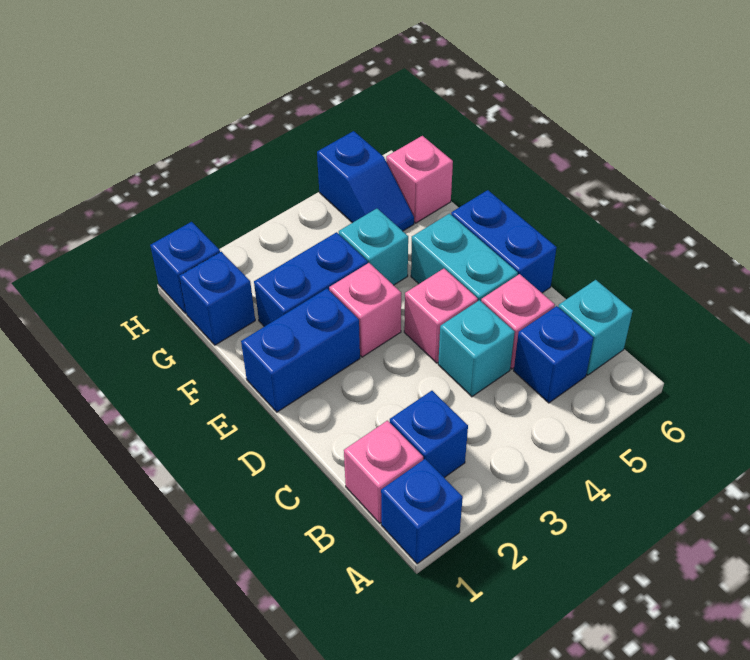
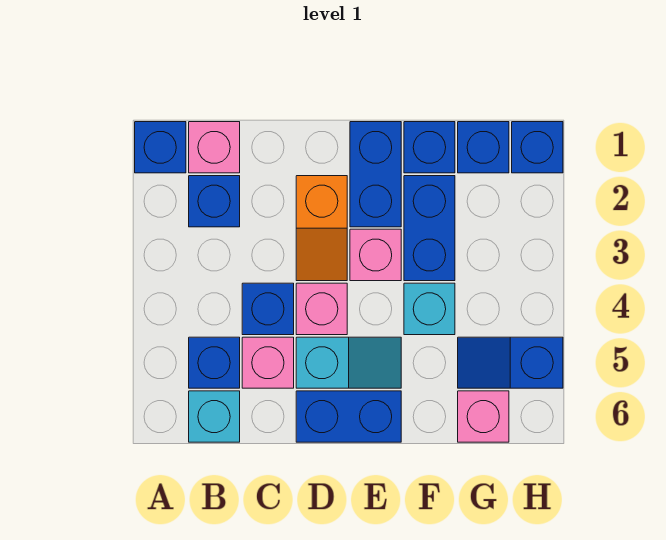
cyan 1x1 brick [438,300,515,397] -> blue 1x1 brick [242,283,294,335]
none -> orange 1x2 slope [296,176,347,281]
cyan 1x2 brick [411,214,518,301] -> cyan 1x2 slope [296,337,401,388]
none -> blue 1x1 brick [404,122,455,173]

